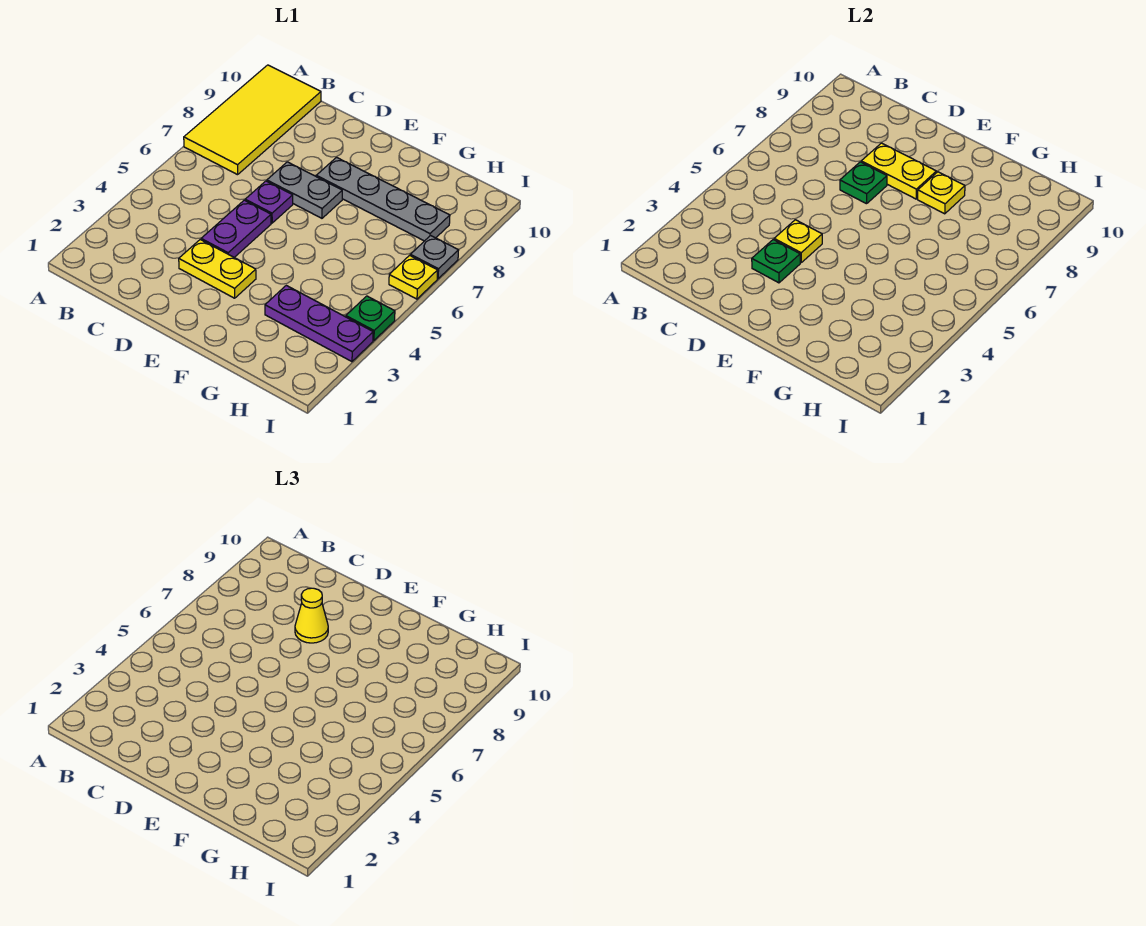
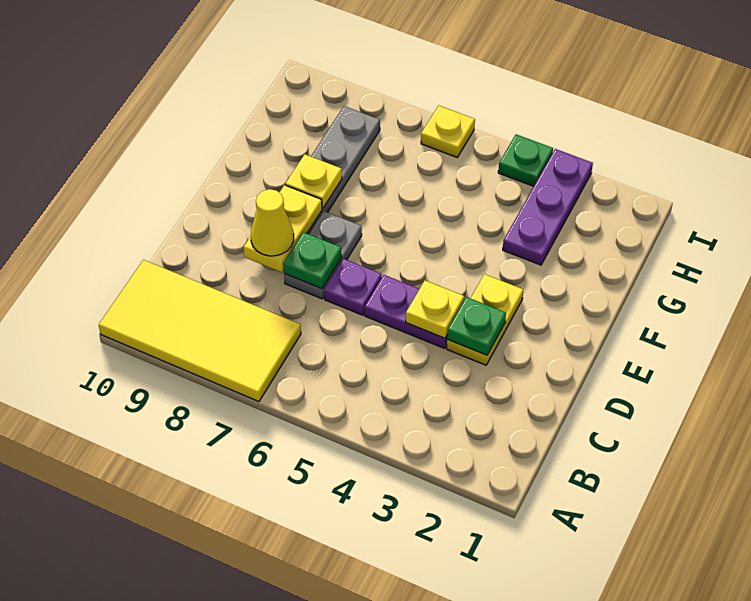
grey 1x1 plate [410,236,459,279] -> none

